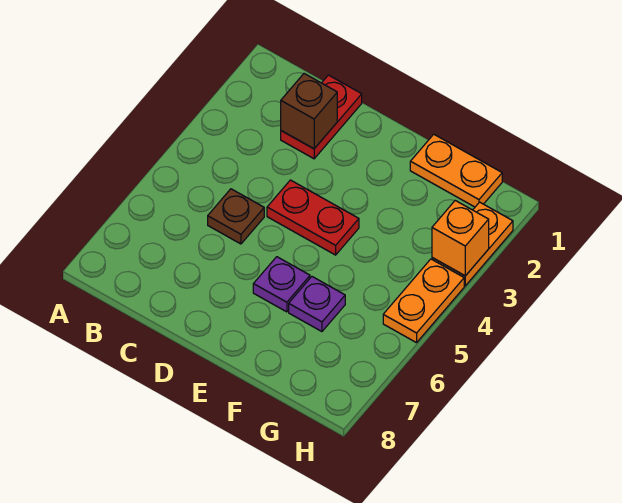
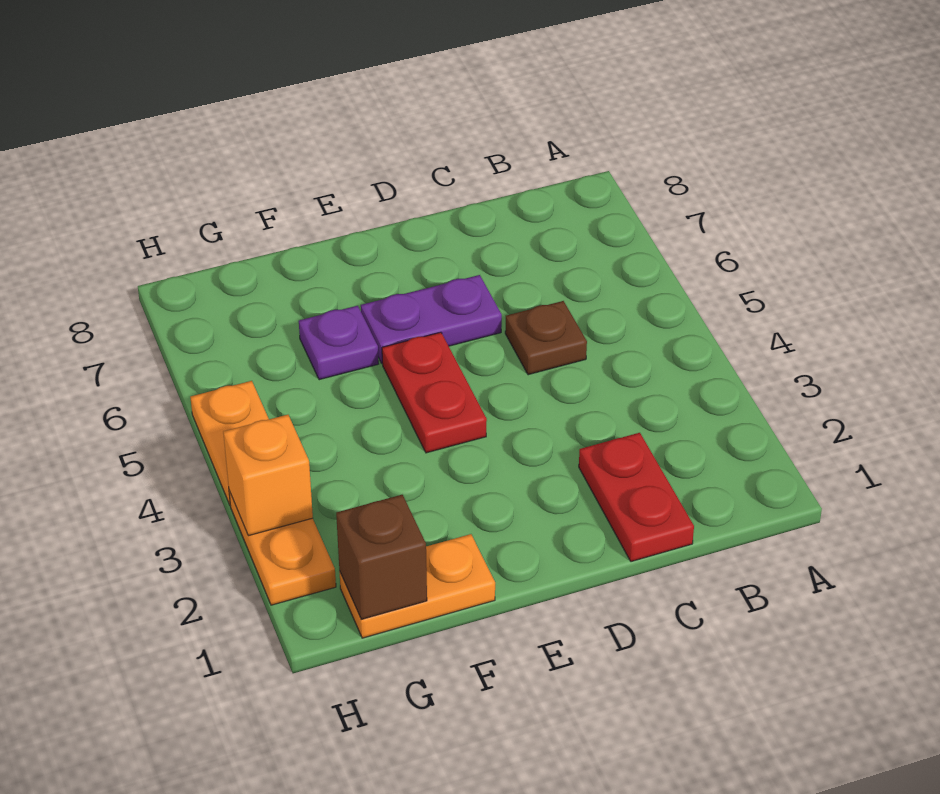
brown 1x1 brick [281,74,337,149] -> brown 1x1 brick moved to [336,495,427,619]
red 1x2 plate [267,180,359,255] -> red 1x2 plate turned to [382,332,487,453]
purple 1x1 plate [253,257,310,312] -> purple 1x2 plate [361,275,502,363]

